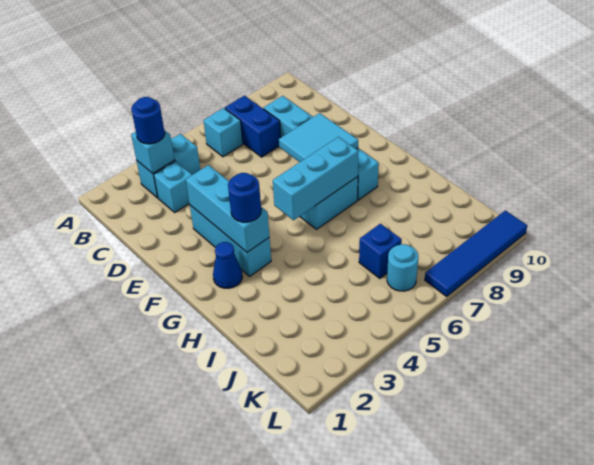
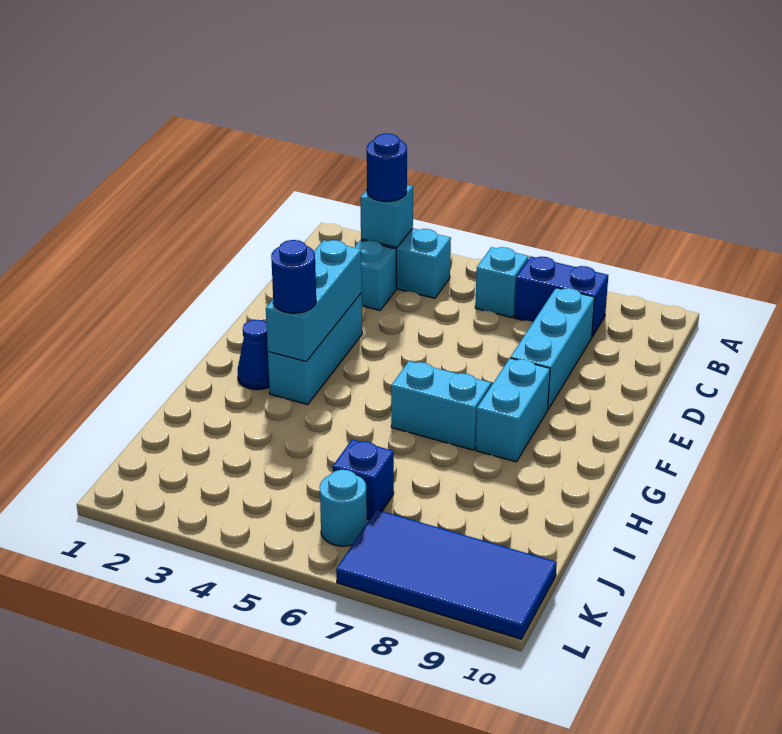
blue 1x2 brick [225,96,281,157] -> blue 1x2 brick turned to [514,256,608,337]
cyan 2x2 tile [279,113,358,162] -> none
cyan 1x3 brick [273,137,358,220] -> none
blue 1x4 tile [425,210,527,296] -> blue 2x4 tile [336,510,557,639]

